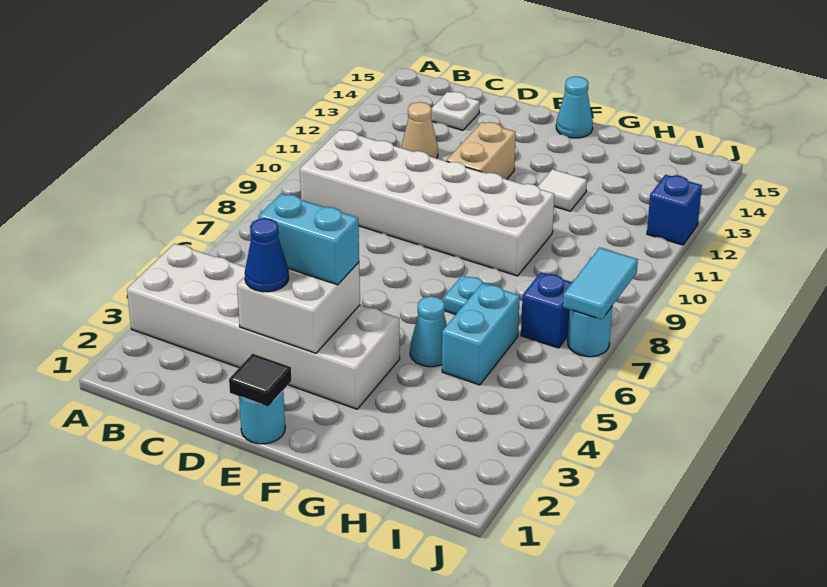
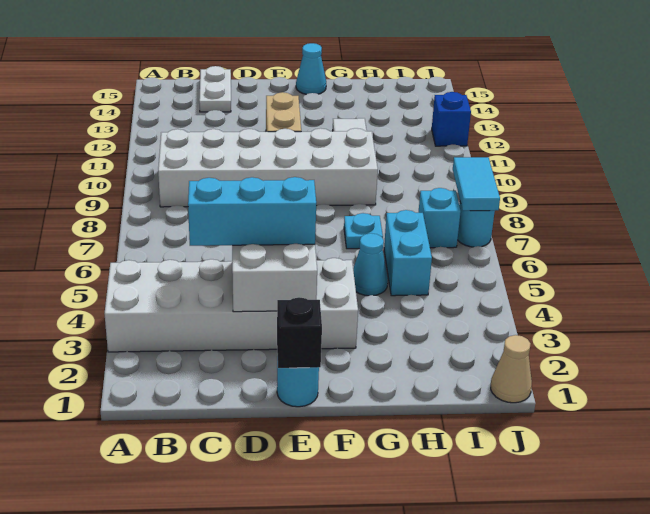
tan 1x1 cone [401,102,438,158] -> tan 1x1 cone moved to [491,335,532,403]
white 1x1 plate [431,92,480,130] -> white 1x2 plate [199,66,231,112]
blue 1x1 cone [245,218,289,292] -> none
cyan 1x2 brick [258,194,359,285] -> cyan 1x3 brick [188,177,316,246]
black 1x1 tile [229,354,291,406] -> black 1x1 brick [277,297,322,368]
blue 1x1 brick [521,273,572,348] -> cyan 1x1 brick [418,188,461,248]

